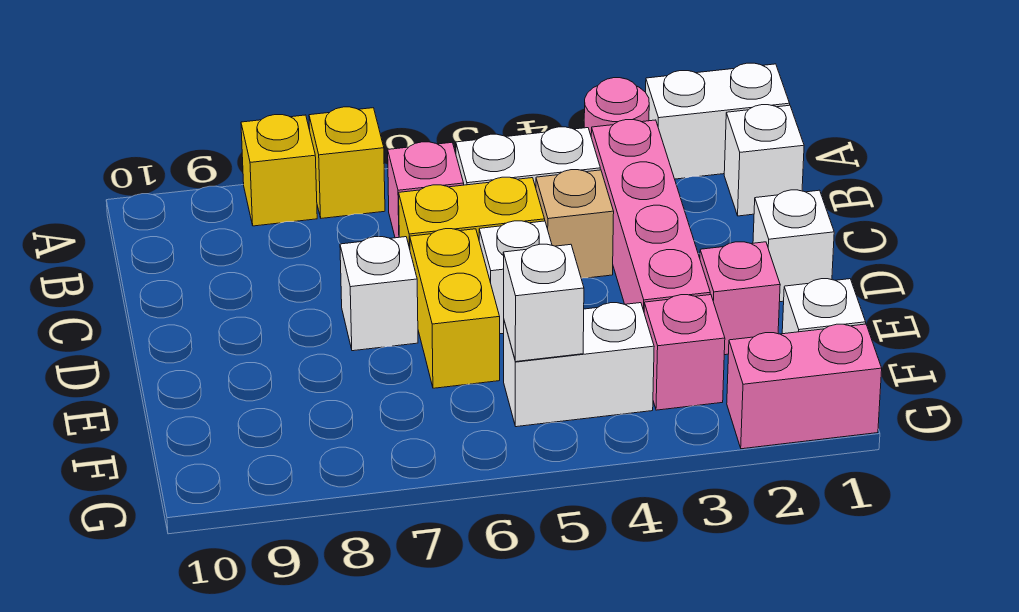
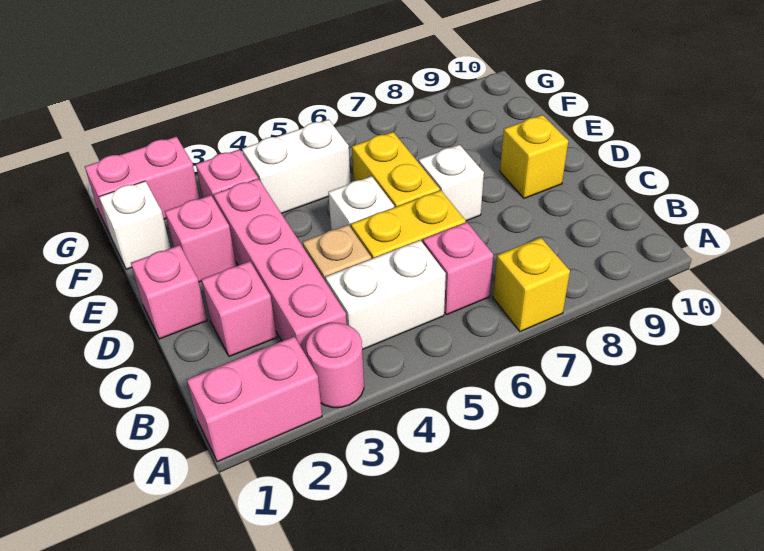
white 1x2 brick [646,63,790,179] -> pink 1x2 brick [187,336,322,462]
yellow 1x1 brick [241,115,317,226] -> yellow 1x1 brick moved to [500,115,568,198]
white 1x1 brick [724,105,804,216] -> none
none -> pink 1x1 brick [201,261,277,357]
white 1x1 brick [753,190,834,302] -> pink 1x1 brick [131,245,207,339]
white 1x1 brick [503,244,584,362] -> none

